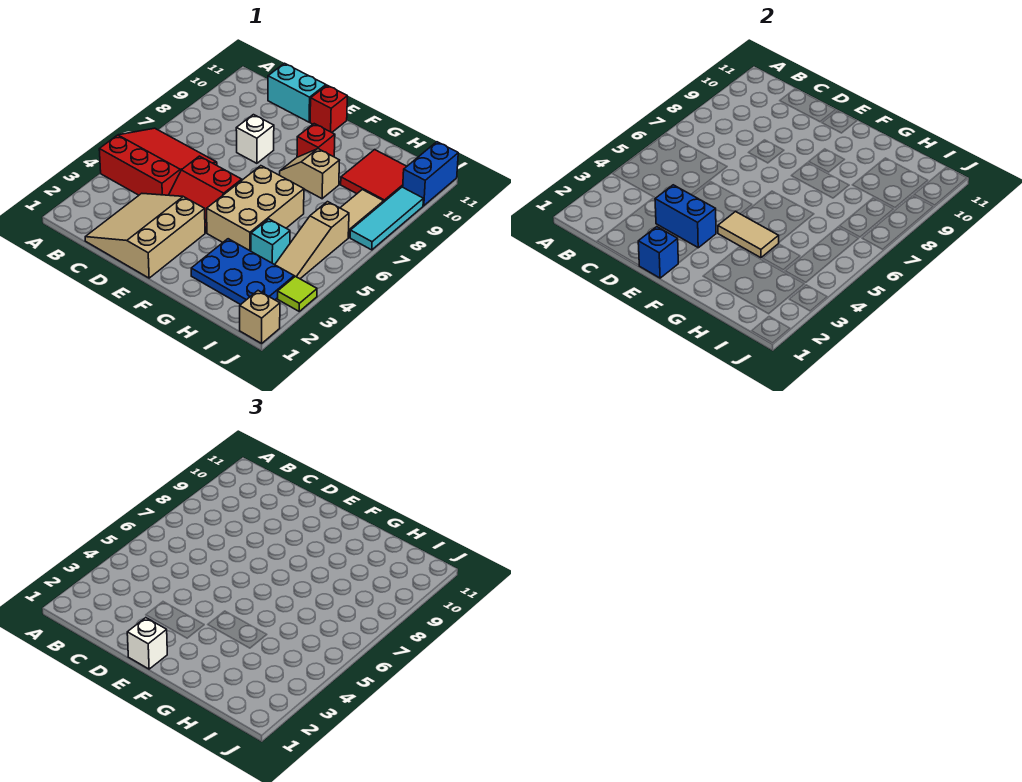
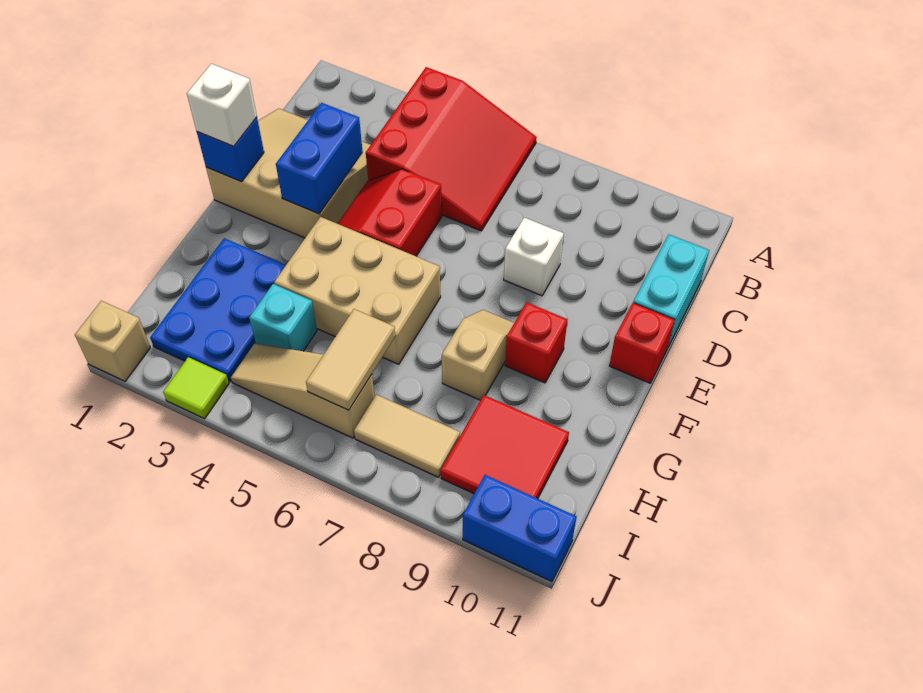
tan 1x2 tile [718,212,779,258] -> tan 1x2 tile moved to [306,309,395,410]
cyan 1x3 tile [350,187,423,250] -> none

